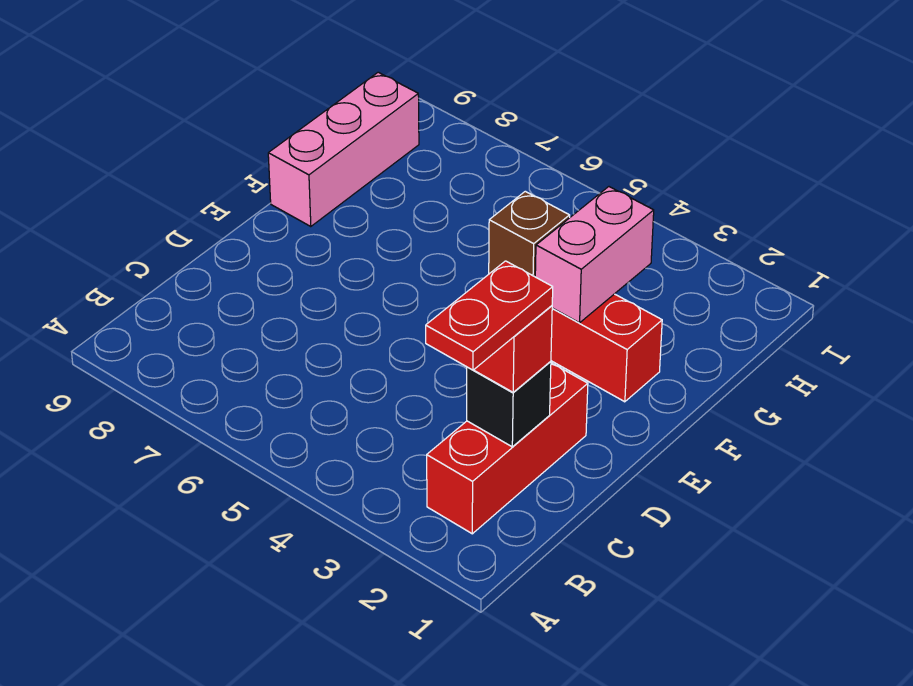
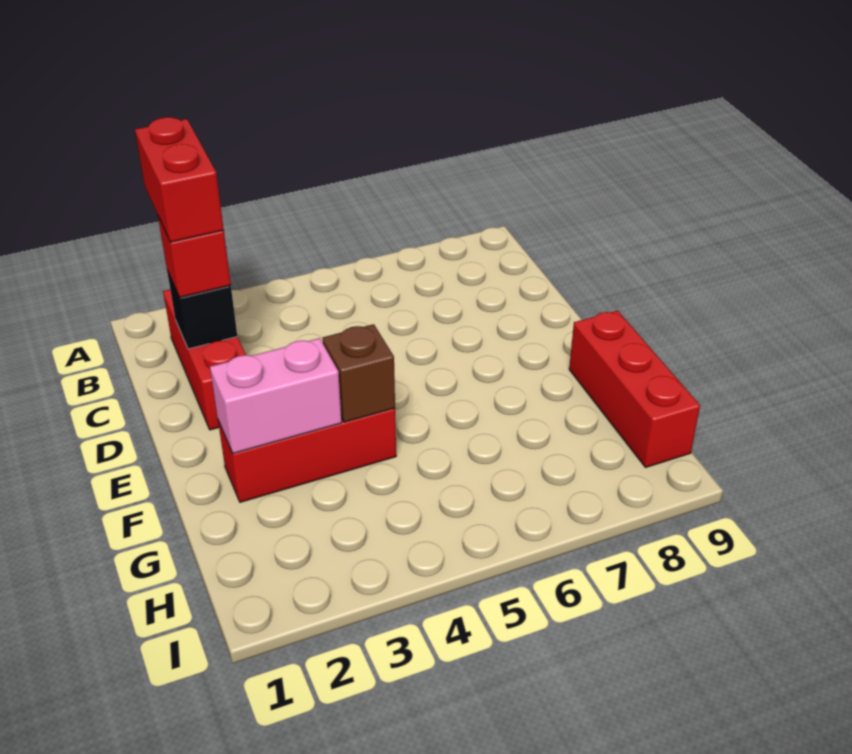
red 1x2 plate [426,261,553,370] -> red 1x2 brick [135,117,224,242]
pink 1x2 brick [535,187,654,323] -> pink 1x2 brick turned to [210,338,342,453]
pink 1x3 brick [268,72,419,227] -> red 1x3 brick [569,310,700,467]

